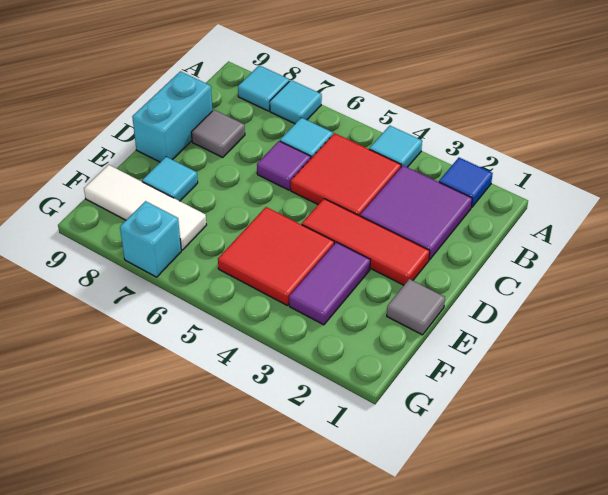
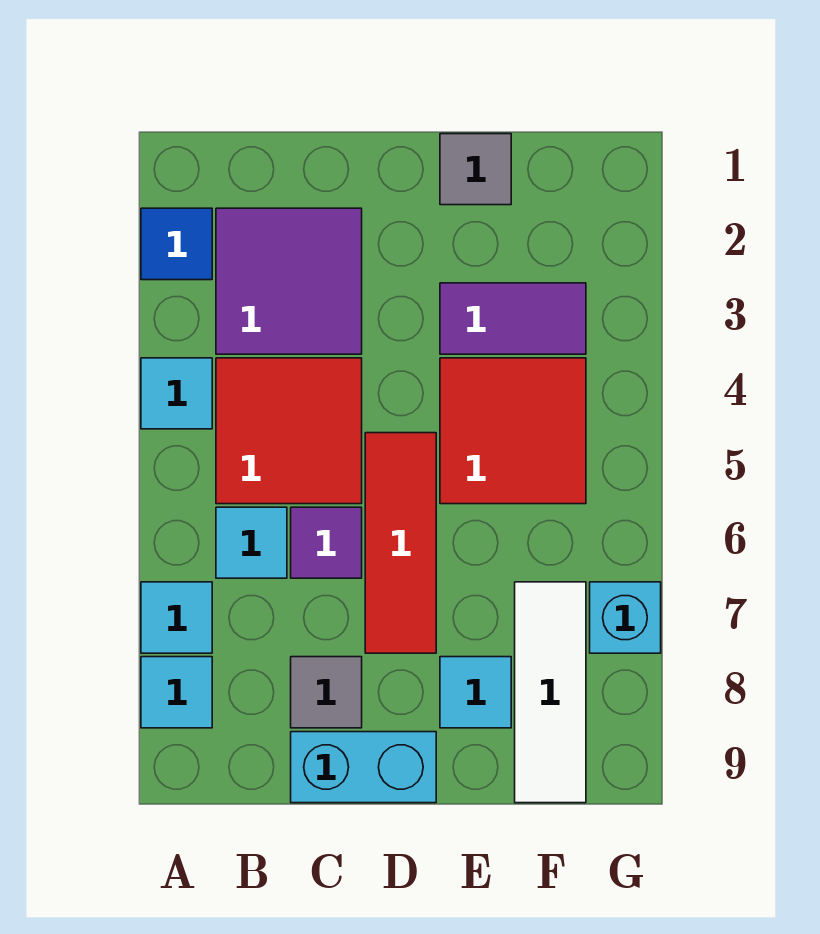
red 1x3 tile [302,199,430,285] -> red 1x3 tile moved to [365,433,436,653]

